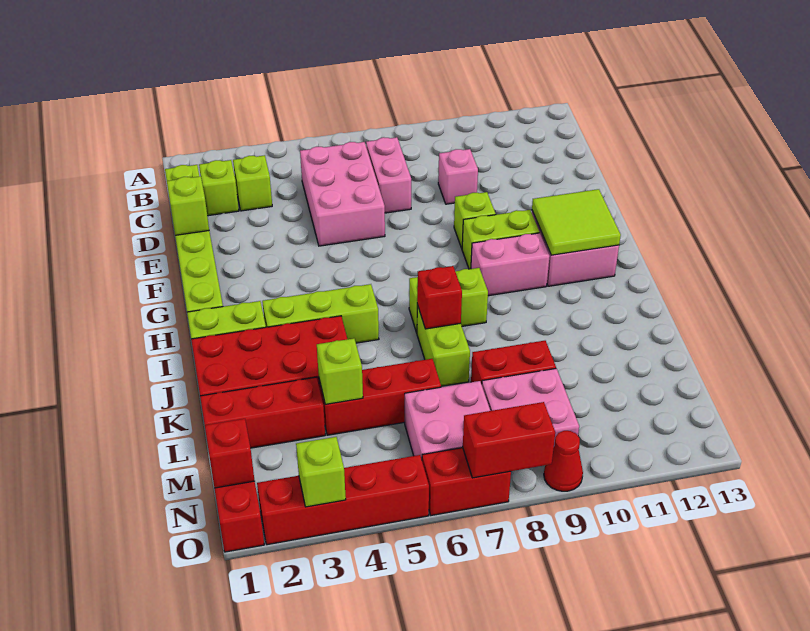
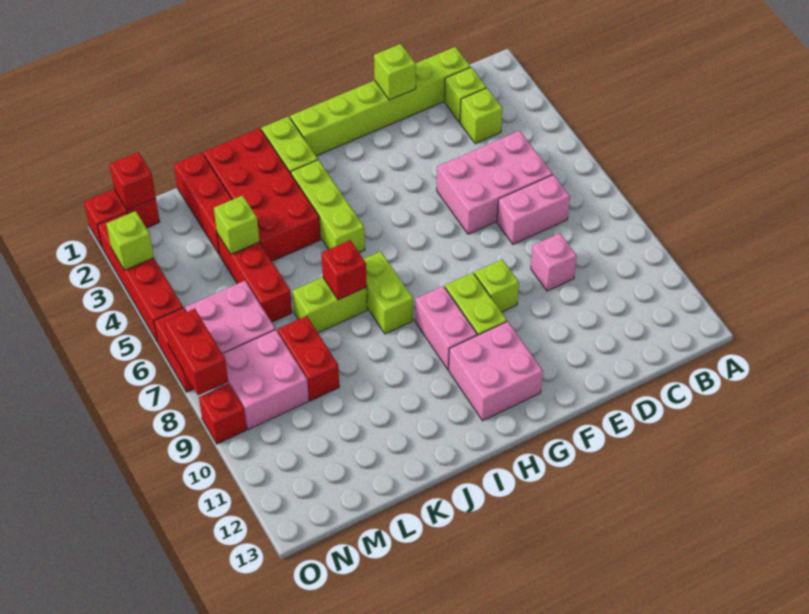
lime 2x2 tile [532,189,621,255] -> none
red 1x1 cone [544,431,583,491] -> red 1x1 brick [199,384,247,444]

